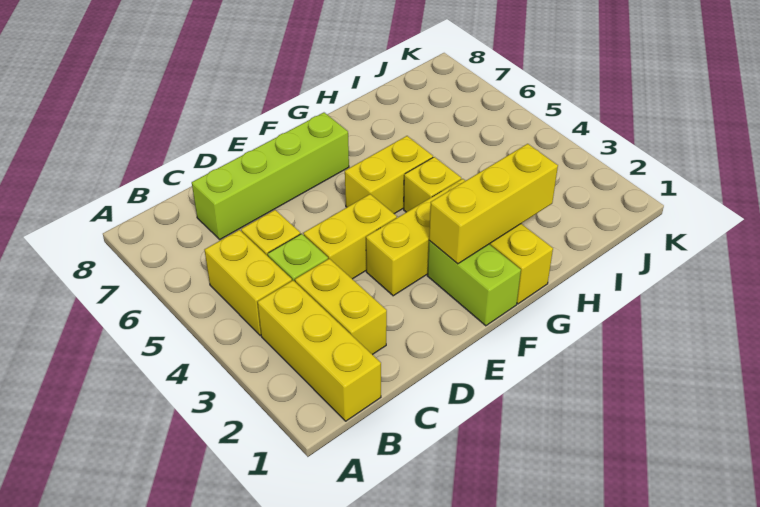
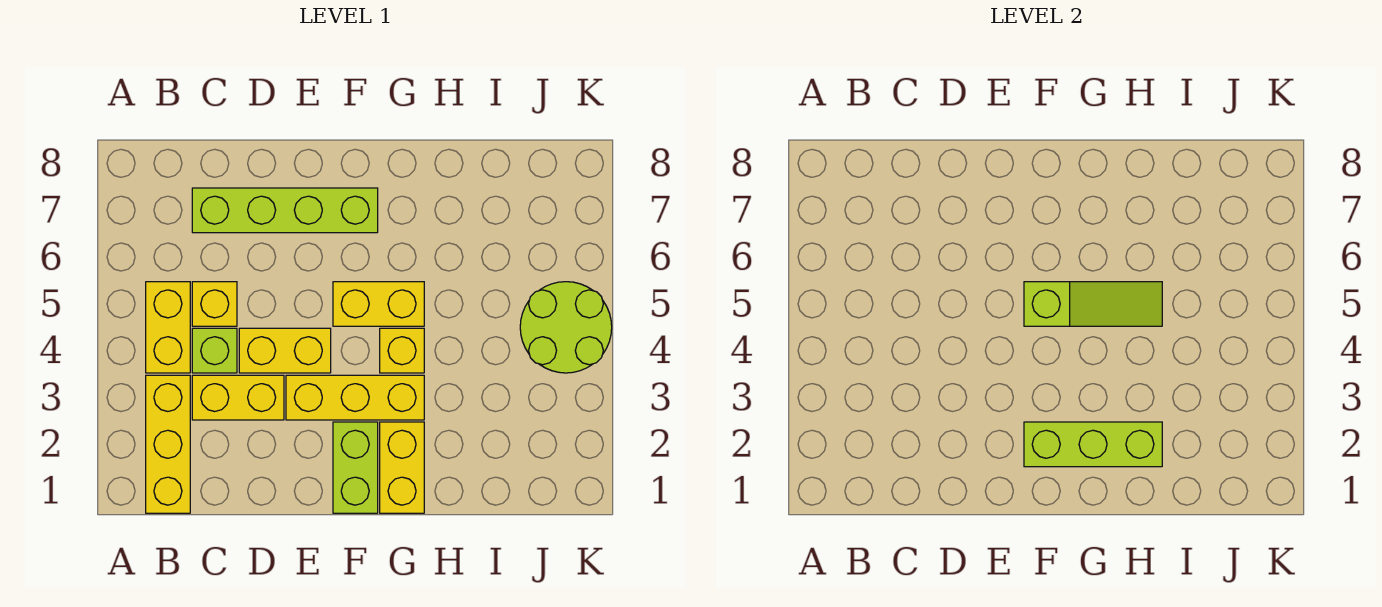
yellow 1x2 brick [295,259,387,355] -> yellow 1x2 brick turned to [192,375,284,420]
yellow 1x3 brick [429,144,558,264] -> lime 1x3 brick [1024,422,1162,467]
none -> lime 1x3 slope [1024,282,1162,326]
none -> lime 2x2 round brick [520,282,612,373]

